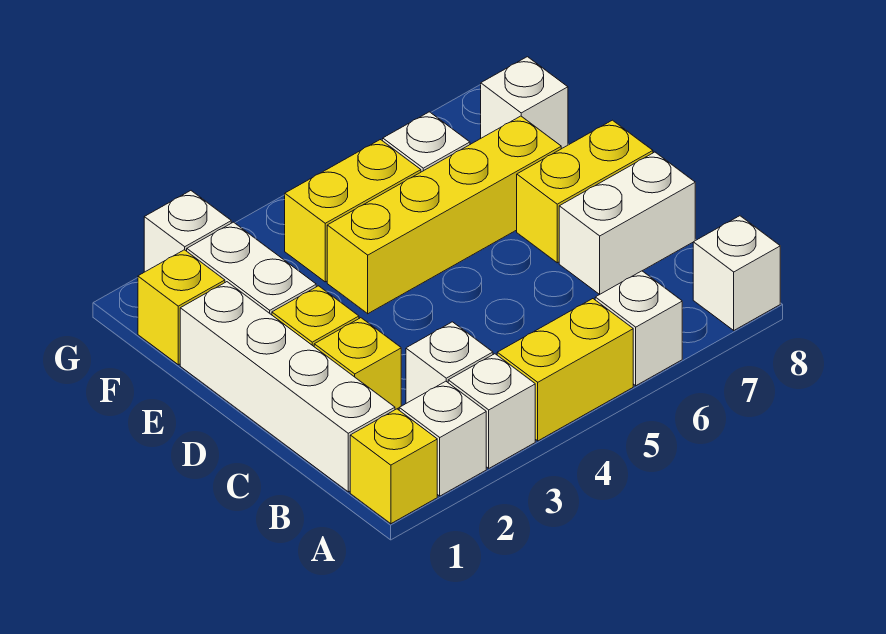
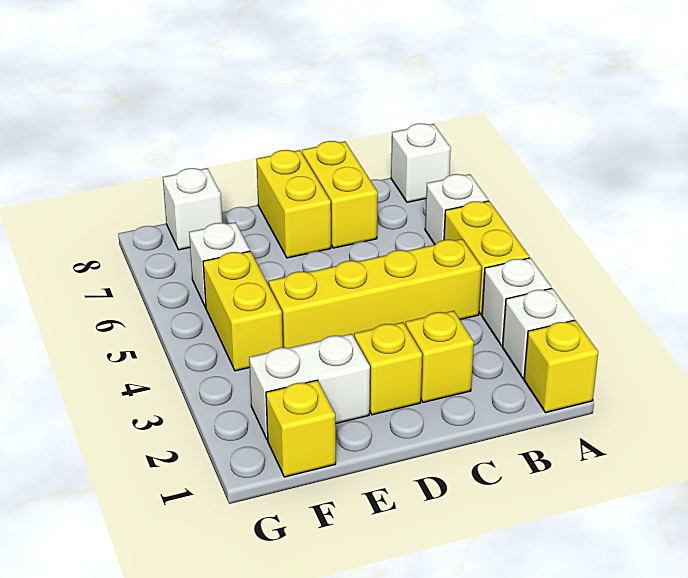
white 1x4 brick [180,282,395,492] -> none
white 1x1 brick [406,322,493,403] -> none
white 1x2 brick [559,152,695,295] -> yellow 1x2 brick [302,141,378,248]
yellow 1x4 brick [327,116,561,314] -> yellow 1x4 brick turned to [269,239,482,348]
white 1x1 brick [144,191,231,272] -> none

